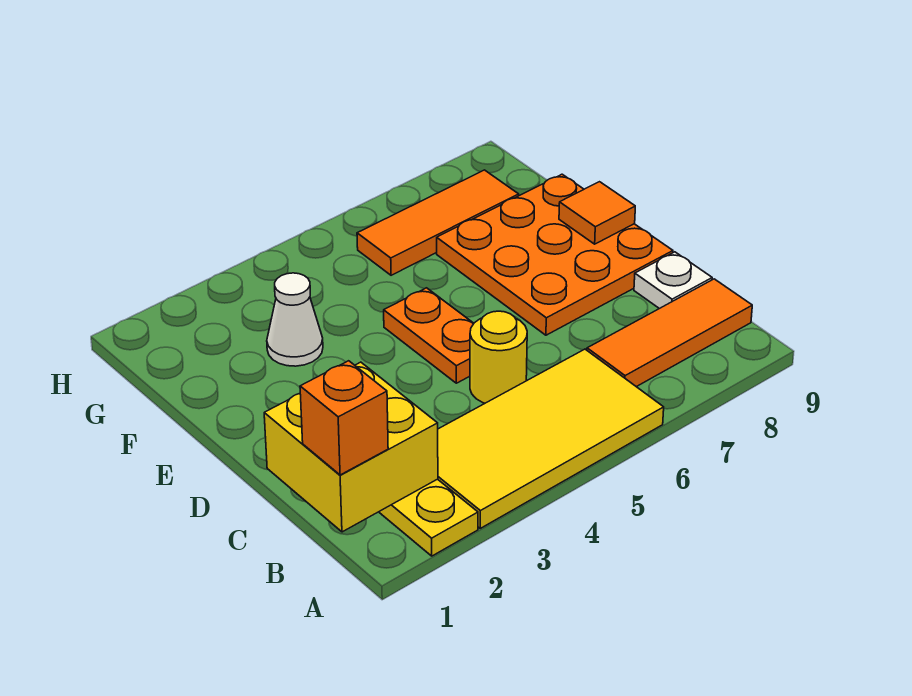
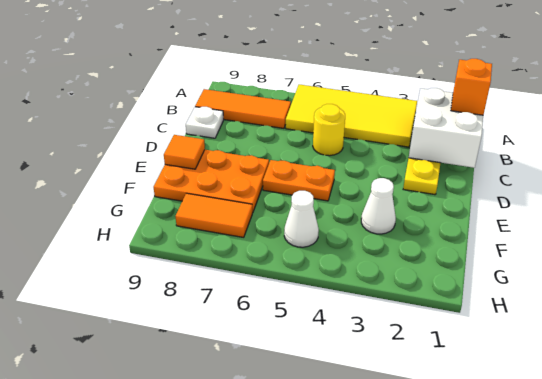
yellow 2x2 brick [264,362,438,532] -> white 2x2 brick [409,88,483,168]
orange 1x2 plate [384,288,474,383] -> orange 1x2 plate turned to [263,160,335,201]
orange 3x3 plate [437,174,673,335] -> orange 2x3 plate [154,150,269,213]
none -> white 1x1 cone [284,191,319,247]
orange 1x3 tile [357,170,519,275] -> orange 1x2 tile [175,193,252,237]

